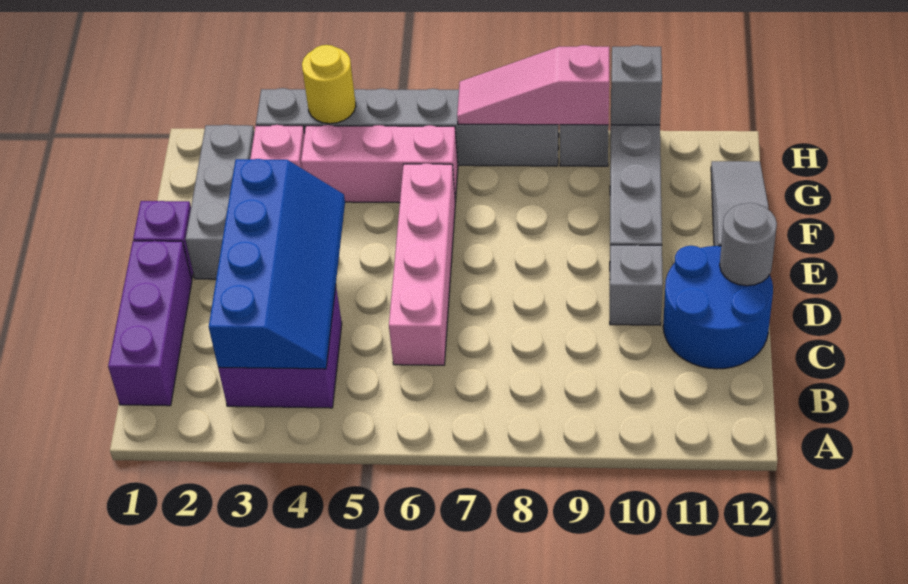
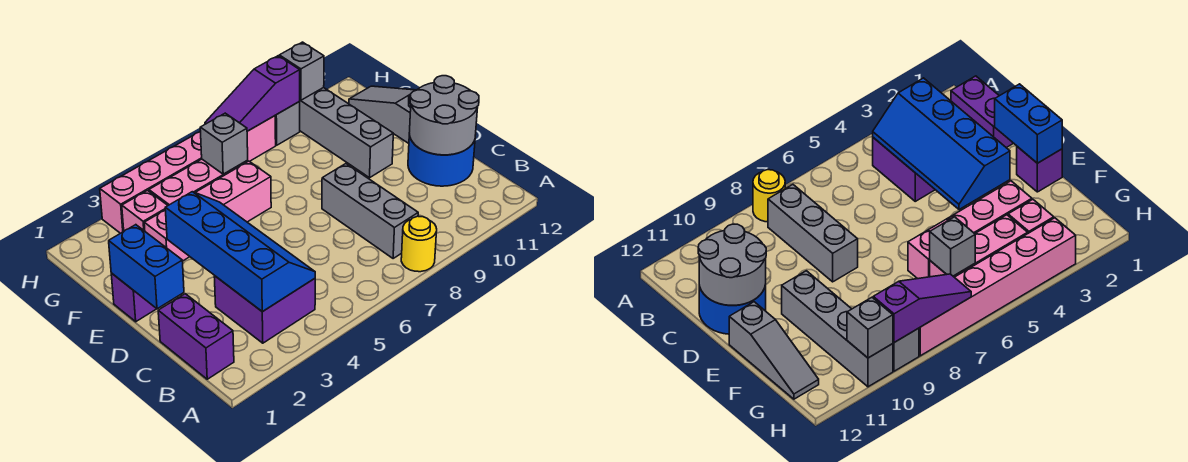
purple 1x3 brick [108,241,192,406] -> purple 1x2 brick [158,294,234,379]
pink 1x4 brick [389,163,455,365] -> pink 1x4 brick turned to [144,161,271,261]
none -> blue 1x2 brick [109,225,184,309]
grey 1x1 brick [610,245,663,325] -> grey 1x1 brick moved to [200,113,248,174]
grey 1x1 round brick [720,203,777,286] -> grey 2x2 round brick [409,76,479,155]
grey 1x3 brick [186,125,254,279] -> grey 1x3 brick moved to [322,164,418,259]
grey 1x6 brick [256,88,559,166] -> pink 1x6 brick [100,116,276,233]
yellow 1x1 round brick [302,45,356,124] -> yellow 1x1 round brick moved to [401,216,437,272]
pink 1x3 slope [457,45,609,125] -> purple 1x3 slope [205,56,300,131]

